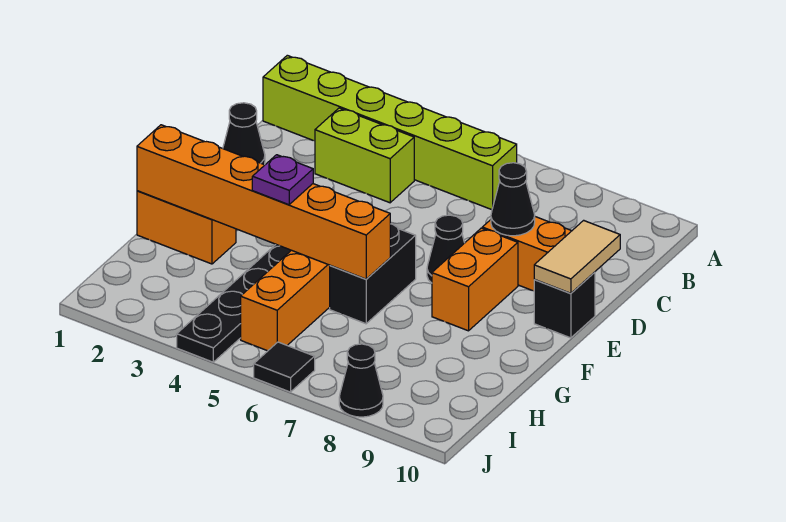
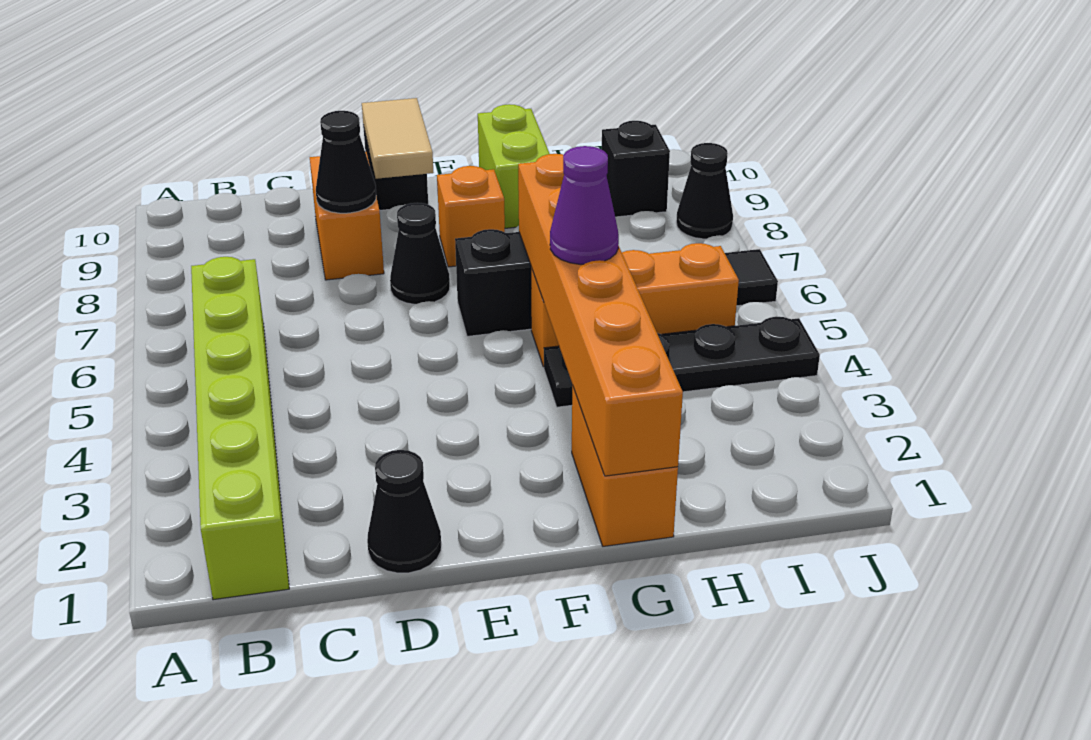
lime 1x2 brick [315,108,414,203] -> lime 1x2 brick moved to [478,104,550,228]
tan 1x2 tile [534,220,620,293] -> tan 1x2 tile turned to [362,98,434,179]
orange 1x2 brick [432,228,518,331] -> orange 1x1 brick [437,166,505,267]
purple 1x1 plate [252,155,313,205] -> purple 1x1 cone [550,146,619,264]
none -> black 1x1 brick [602,121,670,217]

